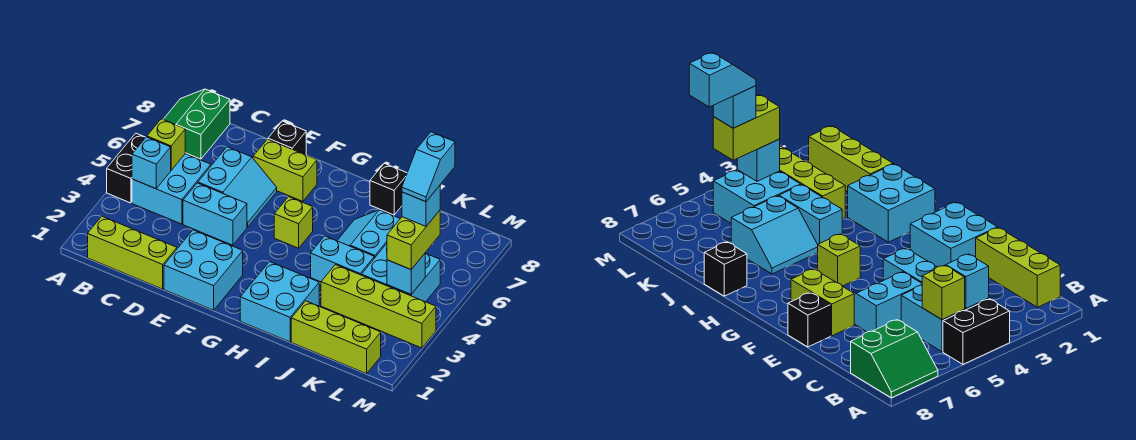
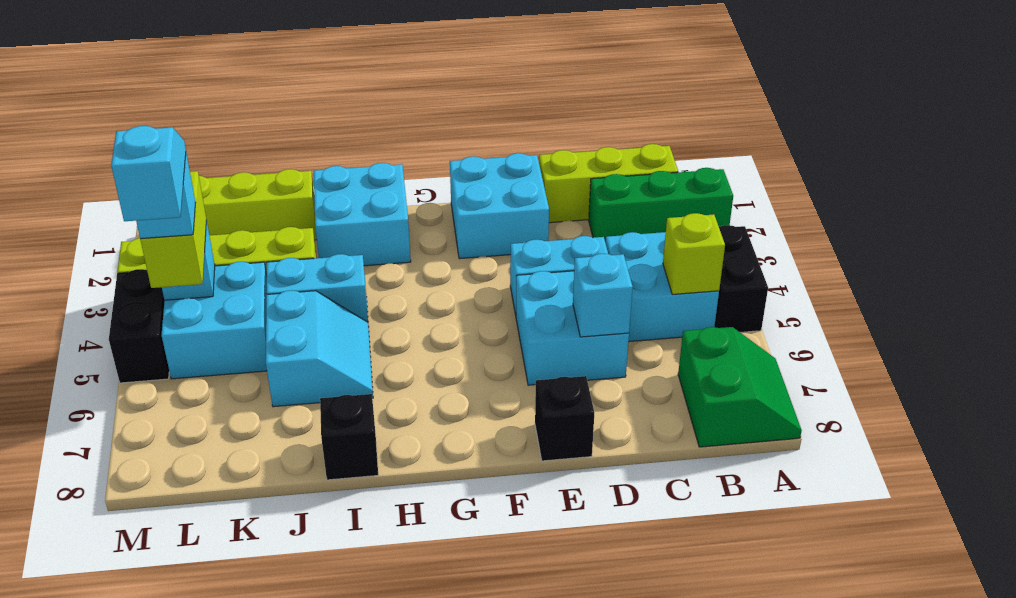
none -> green 1x3 brick [589,168,733,243]
cyan 1x1 brick [132,137,171,189] -> cyan 1x1 brick moved to [573,254,633,337]
cyan 2x2 slope [198,147,277,227] -> cyan 2x2 brick [516,271,629,385]
lime 1x2 brick [253,139,317,201] -> none
lime 1x1 brick [274,197,313,248] -> none
none -> black 1x2 brick [109,269,169,383]

